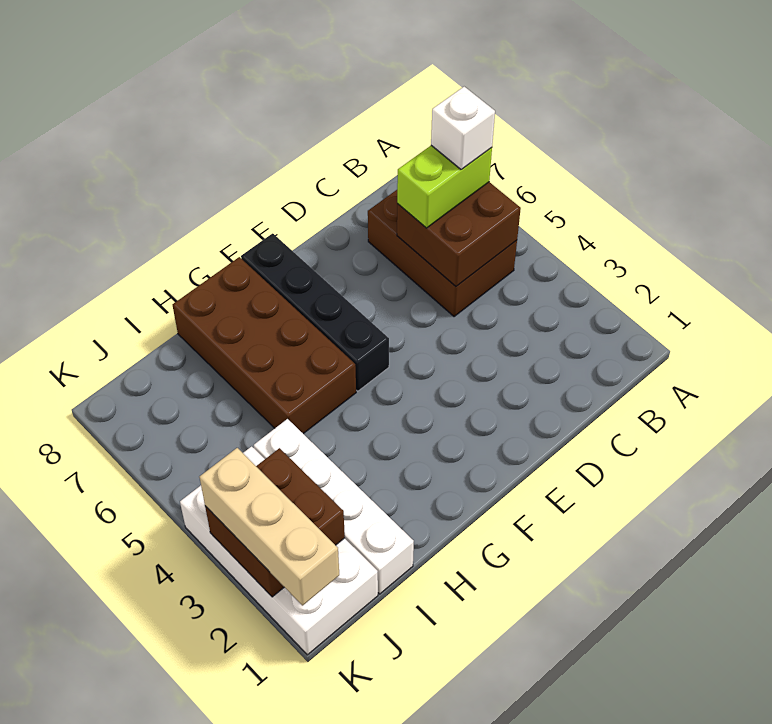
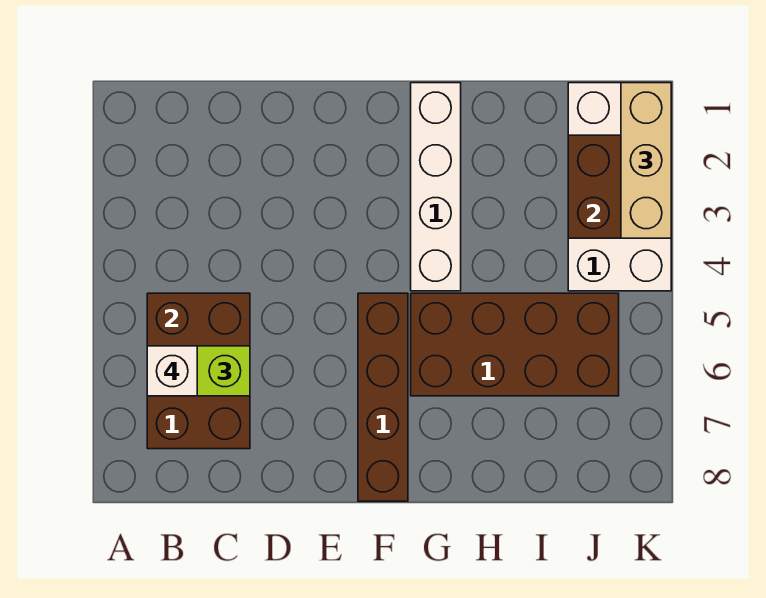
black 1x4 brick [241,233,389,391] -> brown 1x4 brick [358,293,408,501]
brown 2x4 brick [172,257,356,434] -> brown 2x4 brick turned to [411,293,619,396]
white 1x4 brick [254,419,414,594] -> white 1x4 brick moved to [411,83,461,291]

